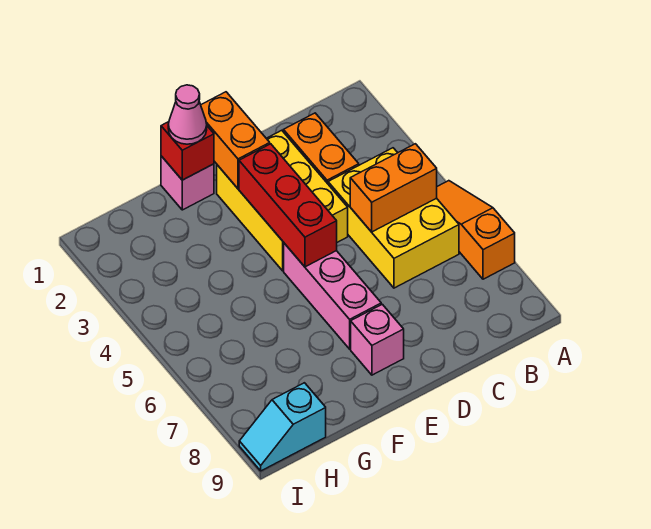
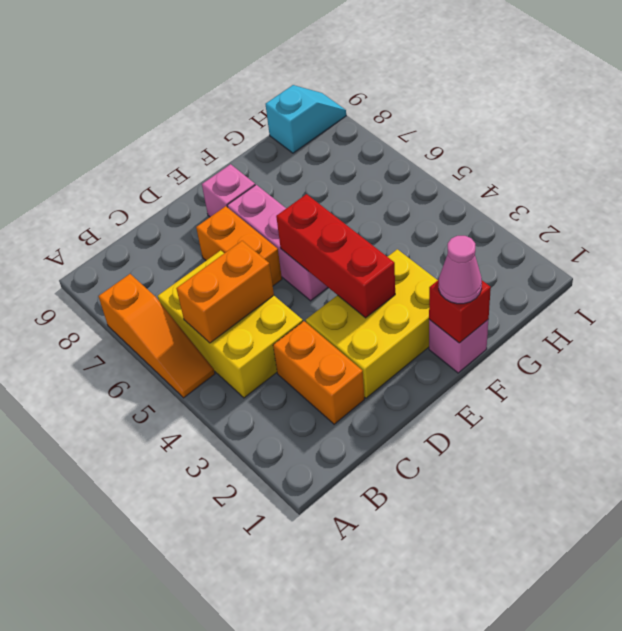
yellow 2x3 brick [217,130,348,271] -> yellow 2x3 brick turned to [306,249,438,398]
orange 1x2 brick [201,92,270,189] -> orange 1x2 brick moved to [196,206,282,286]

